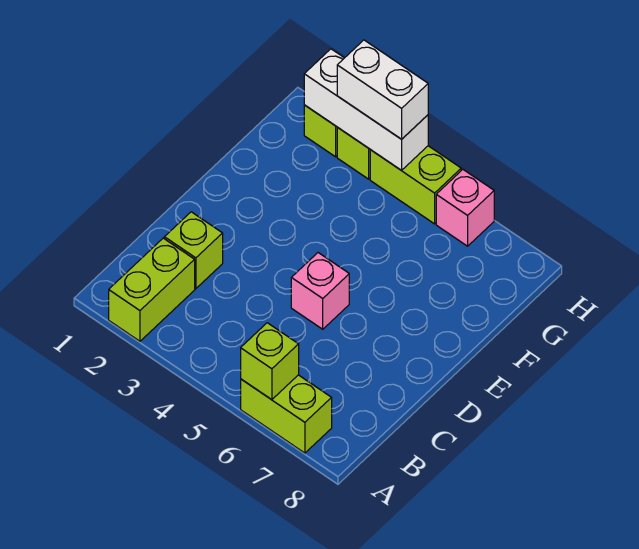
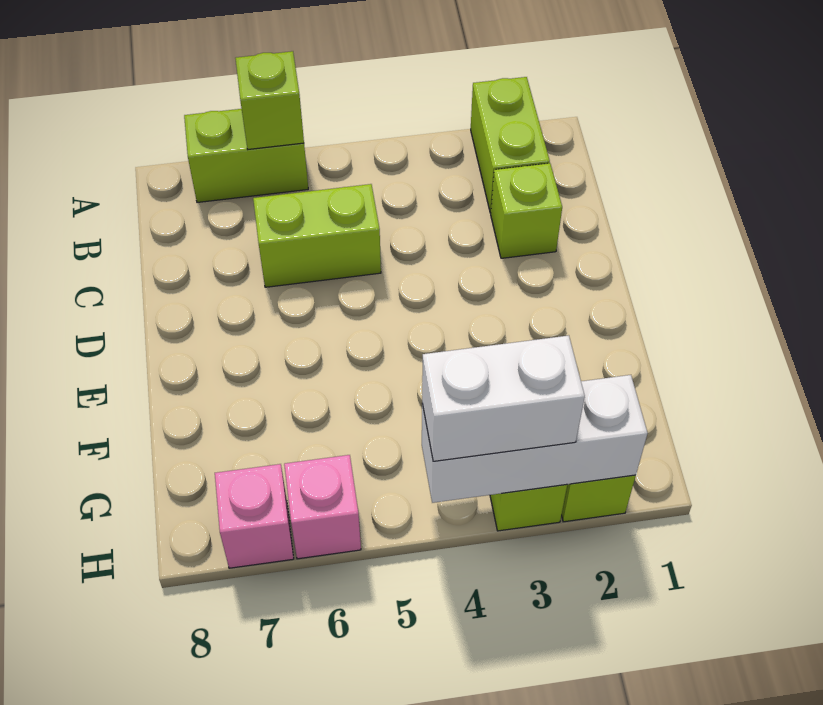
pink 1x1 brick [291,253,349,329] -> pink 1x1 brick moved to [215,464,294,568]
lime 1x2 brick [370,146,461,224] -> lime 1x2 brick moved to [253,184,381,287]

